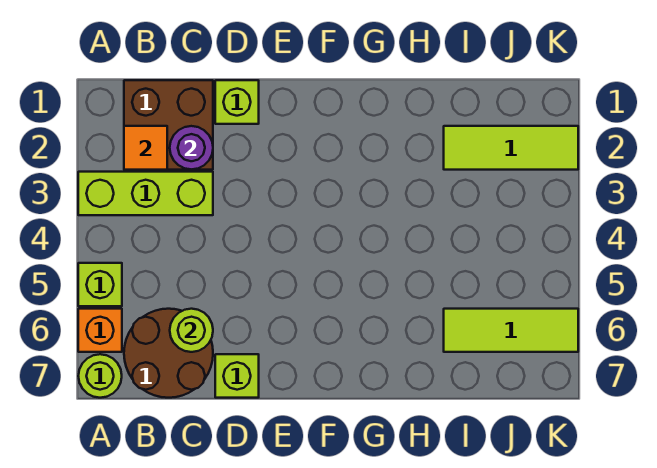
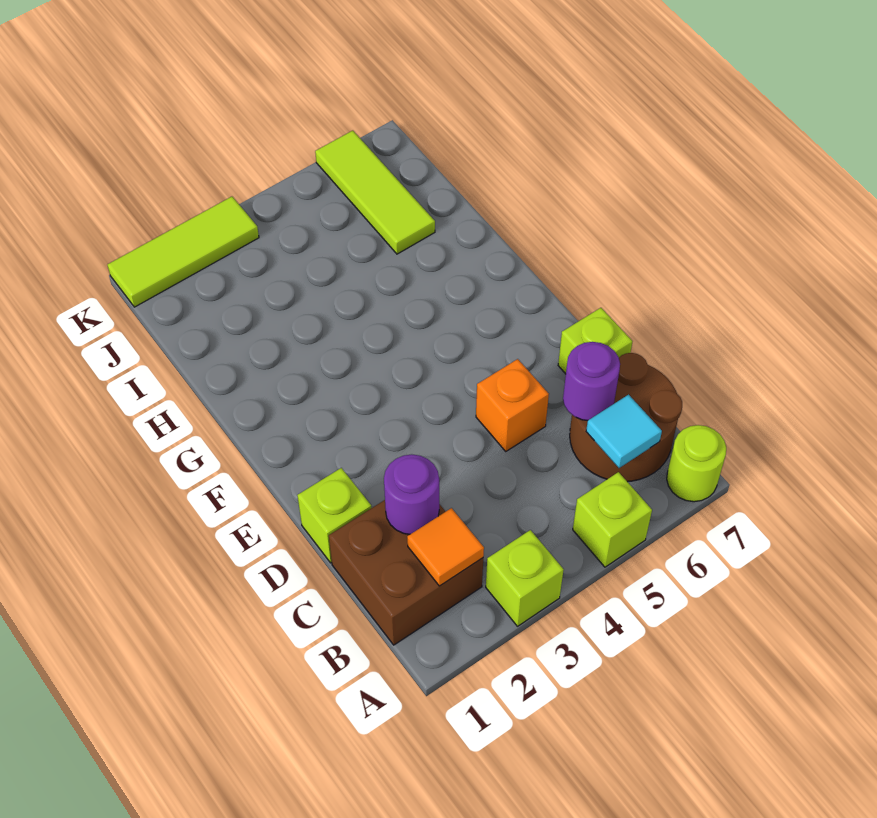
lime 1x3 brick [78,172,213,215] -> lime 1x1 brick [486,530,564,626]
orange 1x1 brick [78,309,122,352] -> orange 1x1 brick moved to [476,359,549,451]
none -> cyan 1x1 tile [586,395,662,468]
lime 1x1 round brick [170,309,213,352] -> purple 1x1 round brick [563,342,620,421]
lime 1x3 tile [444,126,578,170] -> lime 1x3 tile turned to [107,197,259,307]

